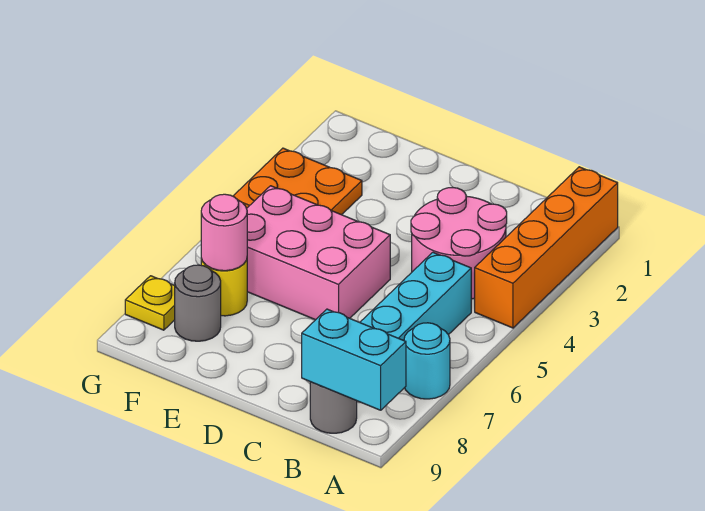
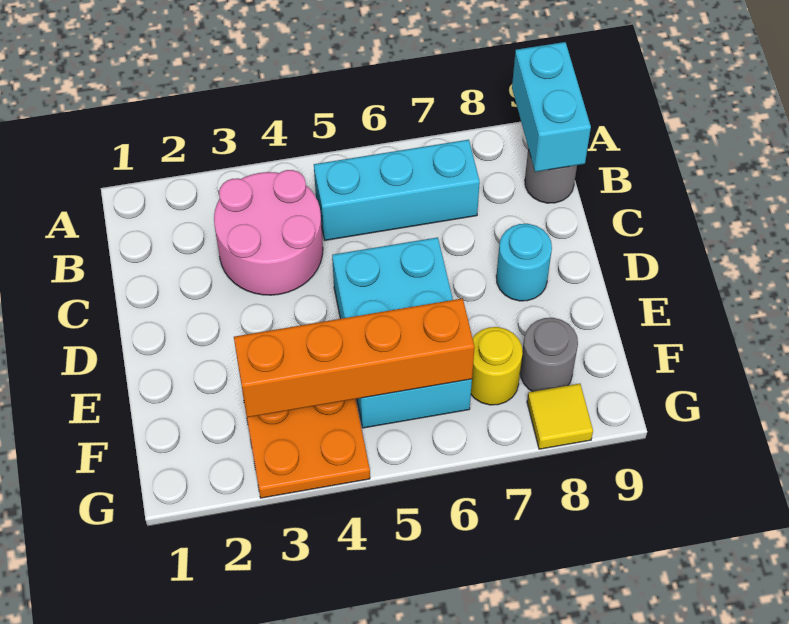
orange 1x4 brick [475,167,618,328] -> orange 1x4 brick moved to [234,298,475,417]
cyan 1x1 round brick [404,323,450,399] -> cyan 1x1 round brick moved to [496,224,552,301]
pink 2x3 brick [247,186,390,320] -> cyan 2x3 brick [332,237,472,428]
pink 1x1 round brick [201,194,247,271] -> none
yellow 1x1 plate [125,276,175,330] -> yellow 1x1 tile [527,384,593,449]

